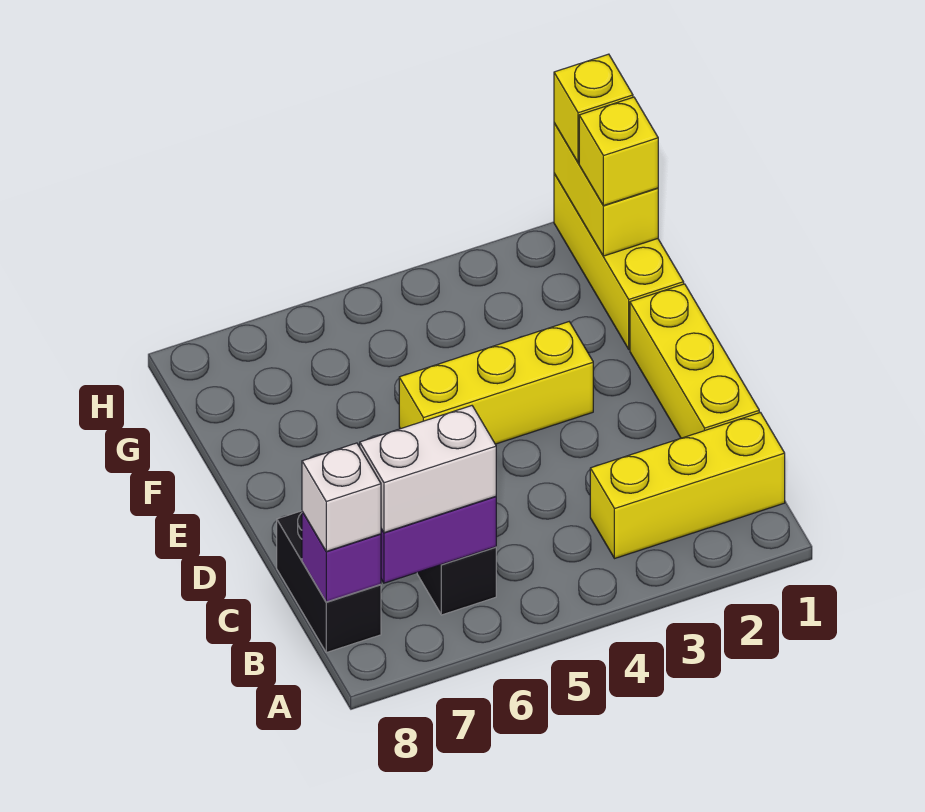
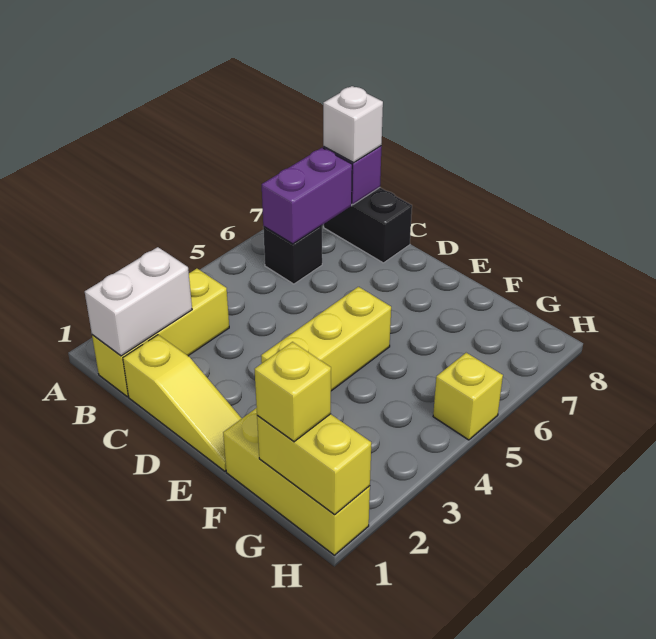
white 1x2 brick [360,406,496,533] -> white 1x2 brick moved to [85,247,192,356]
yellow 1x3 brick [630,284,759,438] -> yellow 1x3 slope [123,335,242,471]
yellow 1x1 brick [554,54,633,163] -> yellow 1x1 brick moved to [433,353,503,440]

